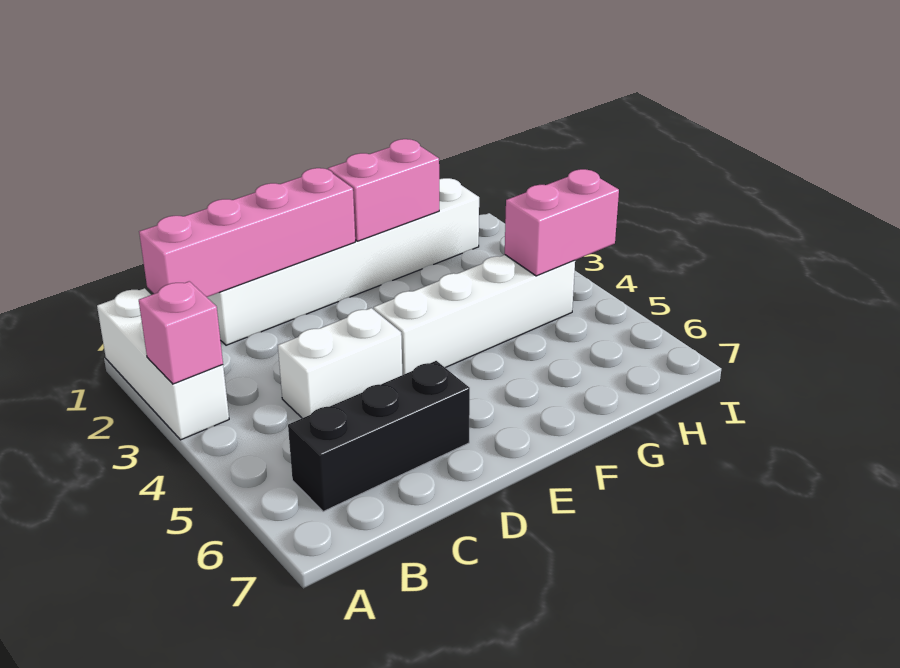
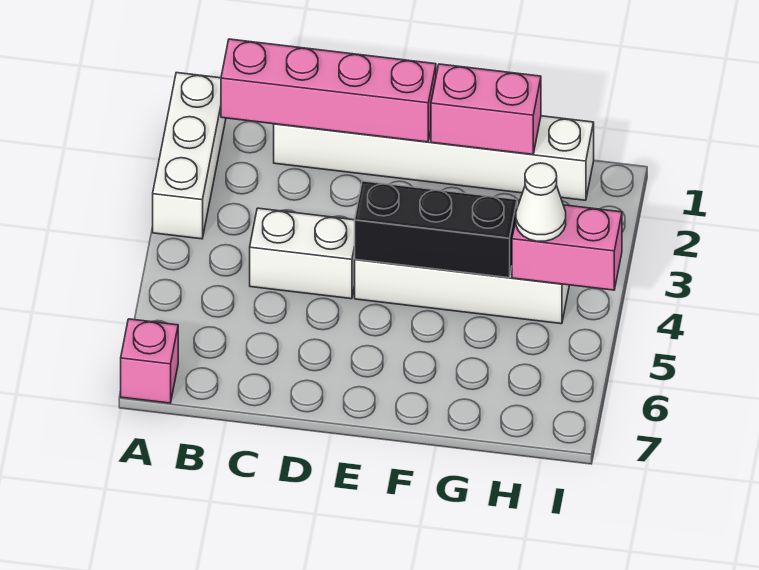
pink 1x1 brick [139,281,223,384] -> pink 1x1 brick moved to [121,319,178,403]
black 1x3 brick [288,361,470,512] -> black 1x3 brick moved to [355,181,517,278]
none -> white 1x1 cone [516,163,566,241]

